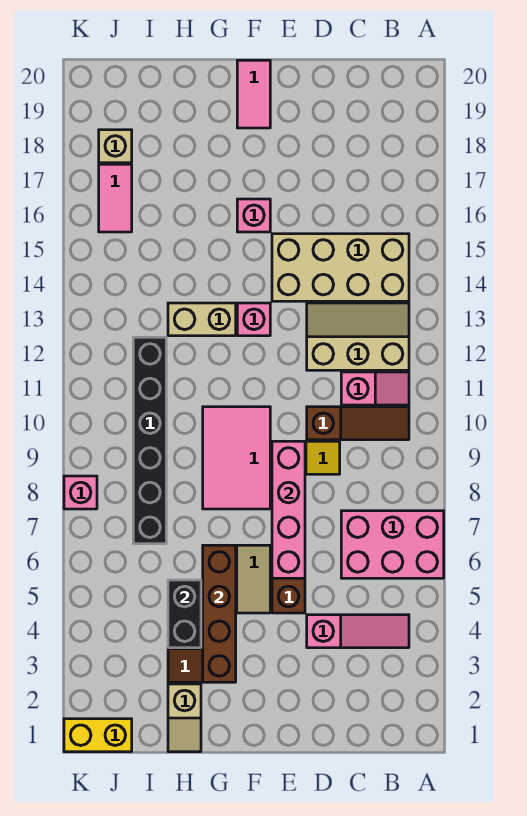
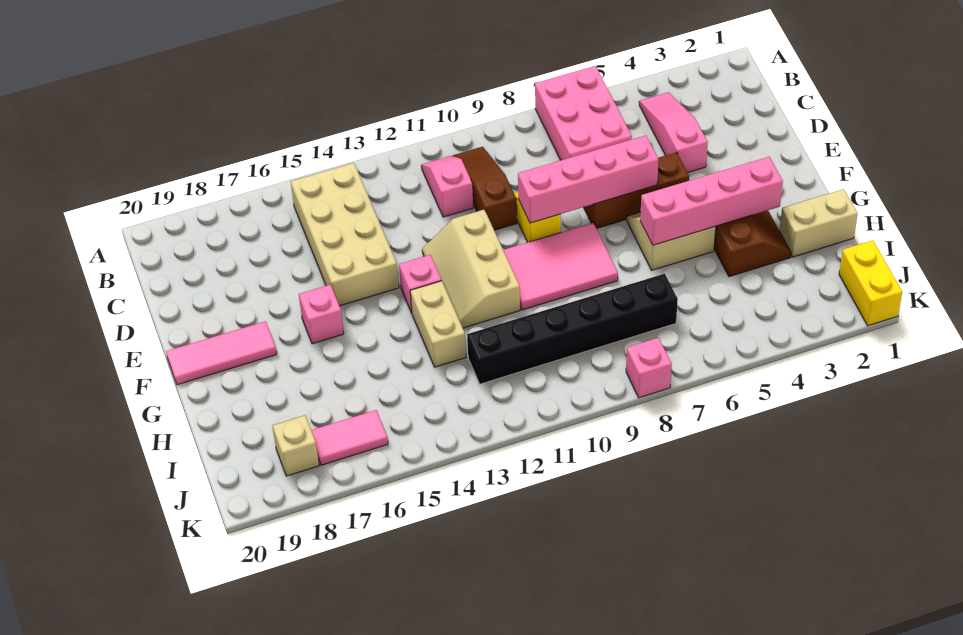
tan 2x3 slope [307,303,409,370] -> tan 2x3 slope moved to [422,210,520,328]
pink 1x2 tile [237,60,270,128] -> pink 1x3 tile [166,321,277,385]
brown 1x4 brick [203,545,236,682] -> pink 1x4 brick [640,157,783,245]
tan 1x2 slope [168,684,201,752] -> tan 1x2 brick [779,189,858,257]
black 1x2 brick [168,580,201,648] -> none

